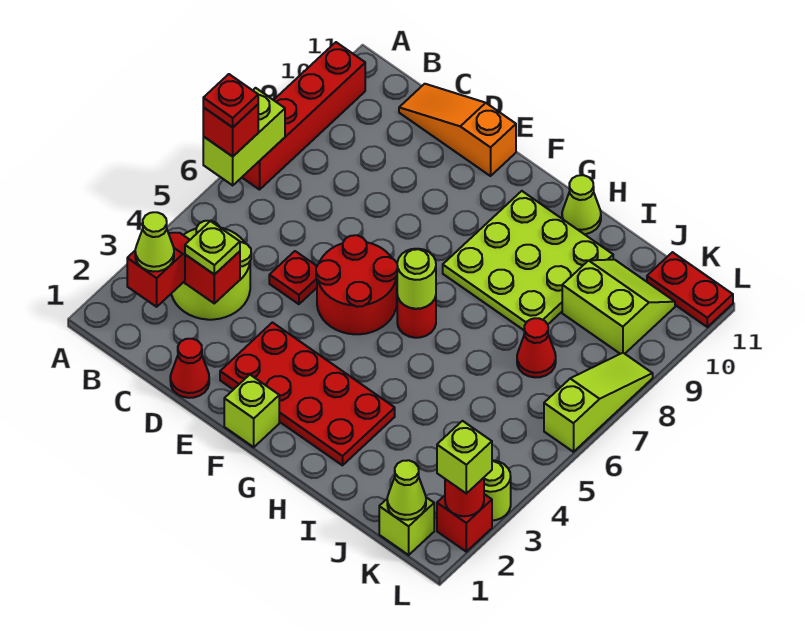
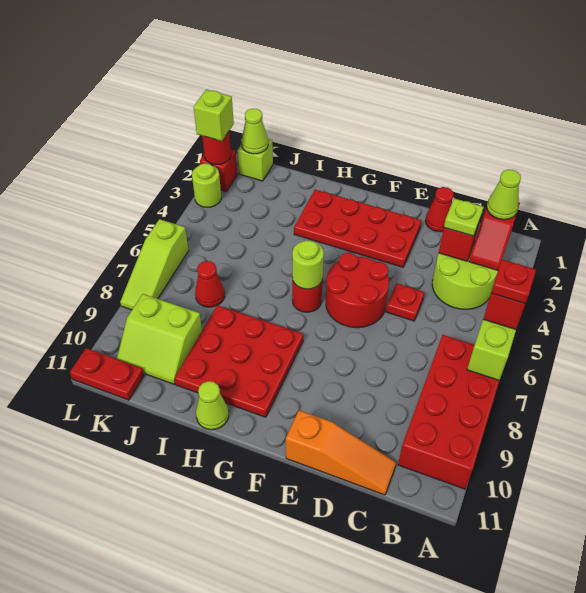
red 1x4 brick [242,42,365,190] -> red 2x4 brick [398,335,499,489]
lime 1x1 brick [224,375,279,447] -> none
lime 3x3 plate [443,191,613,330] -> red 3x3 plate [175,305,303,417]

